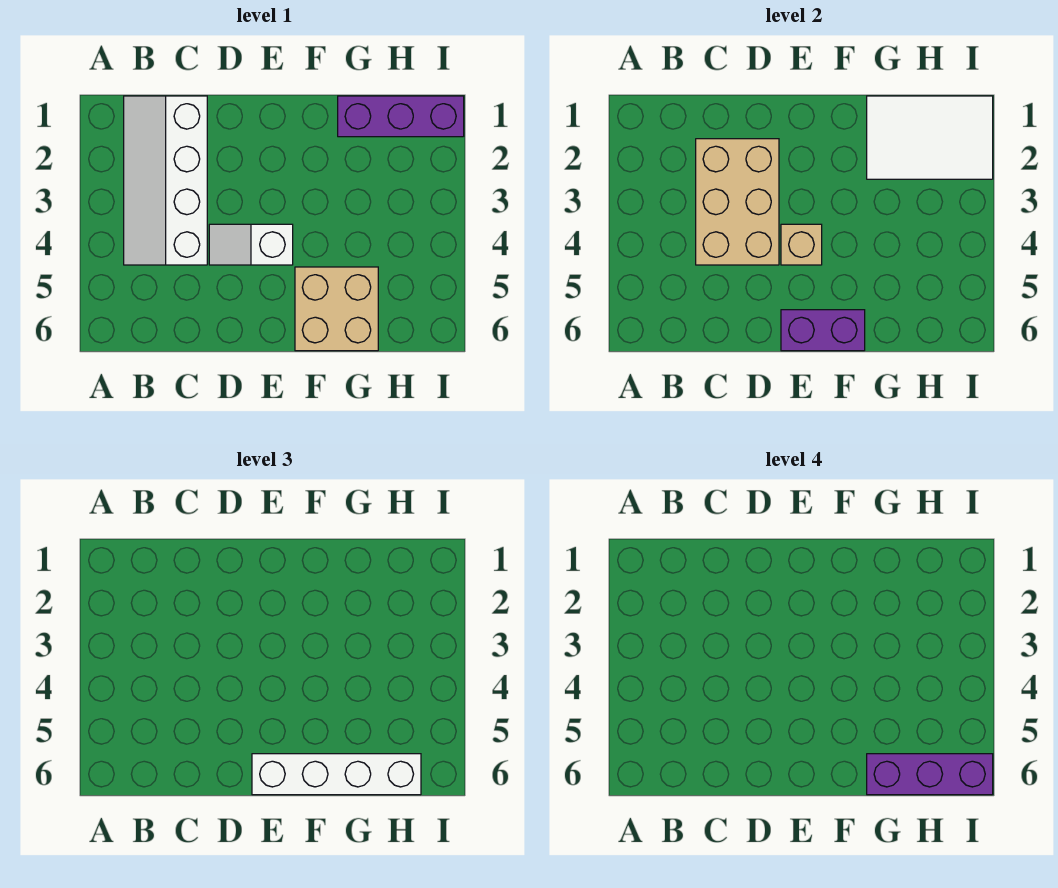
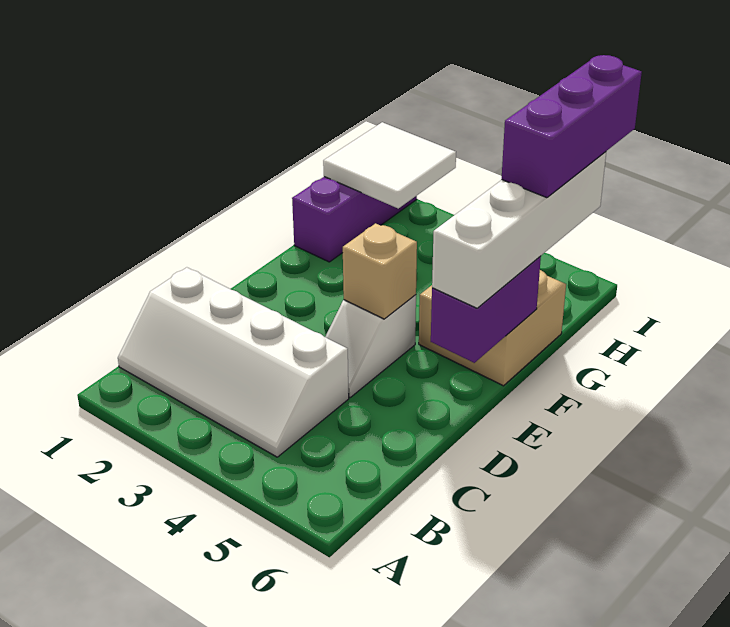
tan 2x3 brick [696,139,779,265] -> none
white 2x3 tile [867,96,993,179] -> white 2x2 tile [323,122,456,208]

